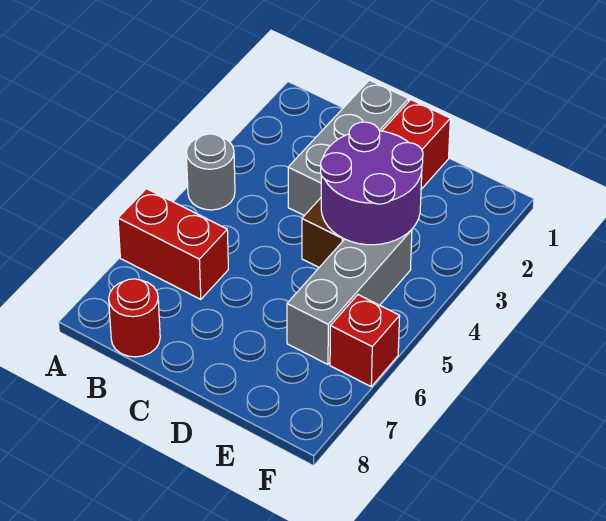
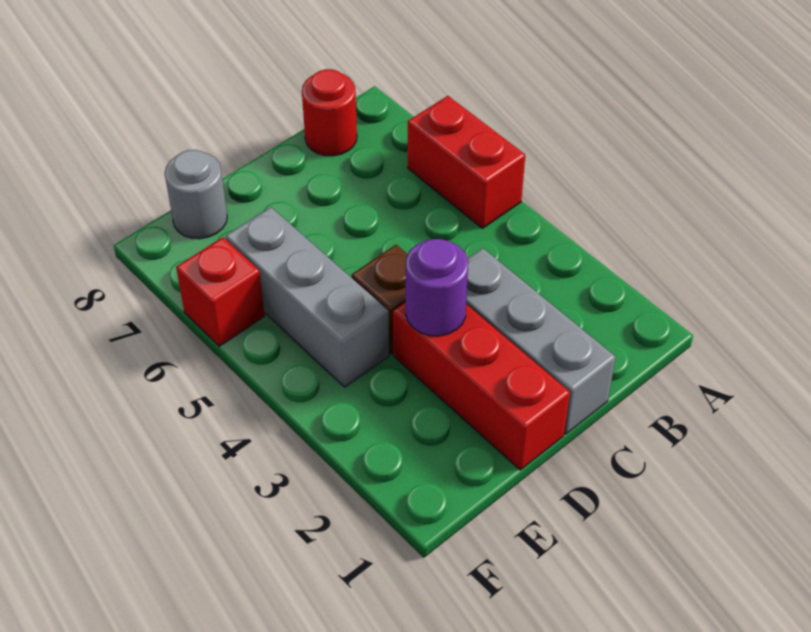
grey 1x1 round brick [186,134,235,210] -> grey 1x1 round brick moved to [165,150,227,239]
red 1x2 brick [118,189,228,299] -> red 1x2 brick turned to [408,96,525,228]
purple 2x2 round brick [321,122,423,245] -> purple 1x1 round brick [406,239,468,336]

